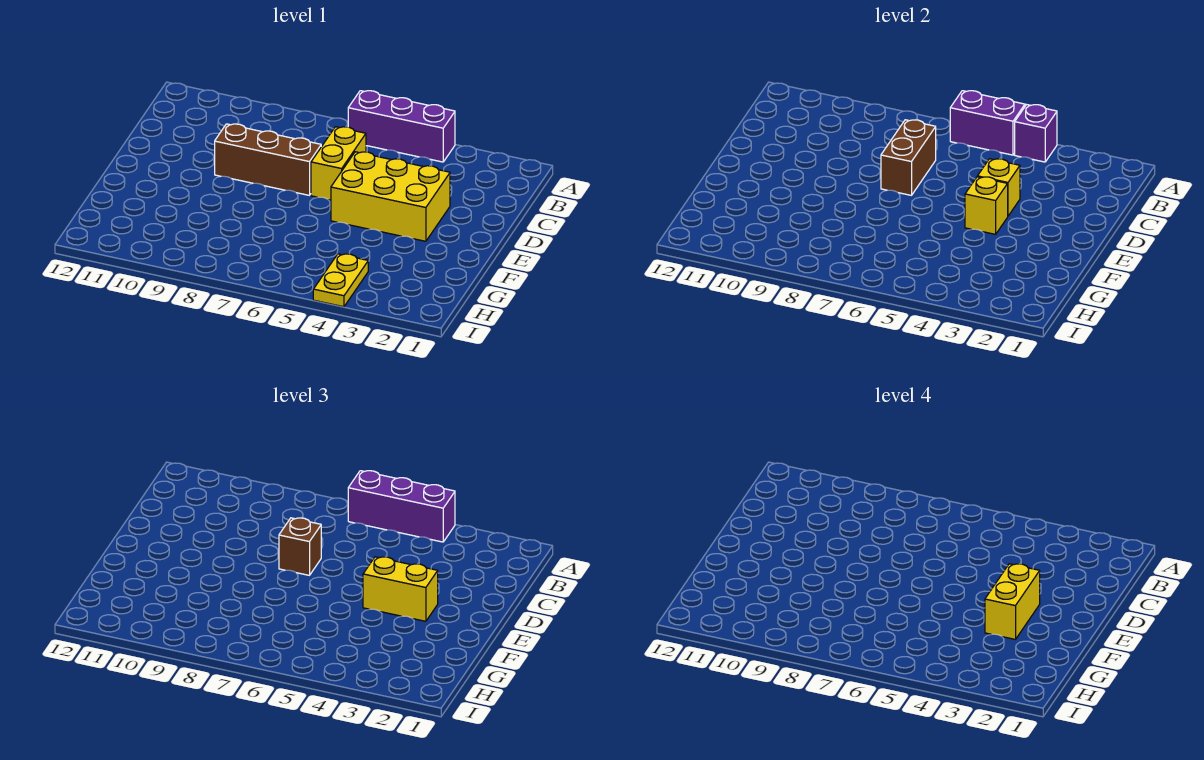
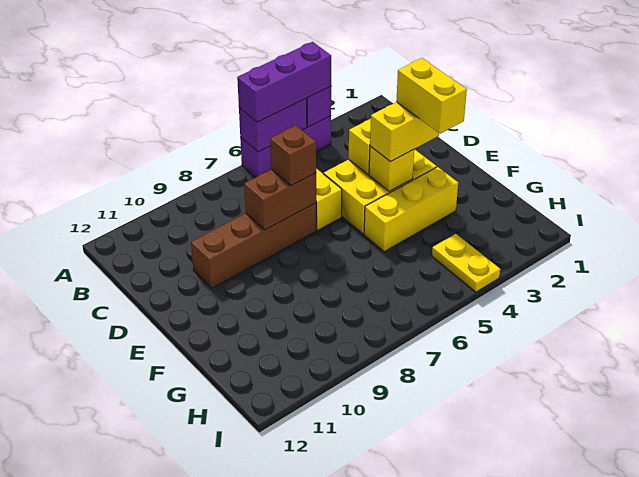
brown 1x2 brick [881,120,936,195] -> brown 1x2 brick turned to [244,169,316,230]
brown 1x3 brick [215,124,321,195] -> brown 1x4 brick [191,203,316,288]
none -> yellow 1x3 brick [364,167,458,251]

